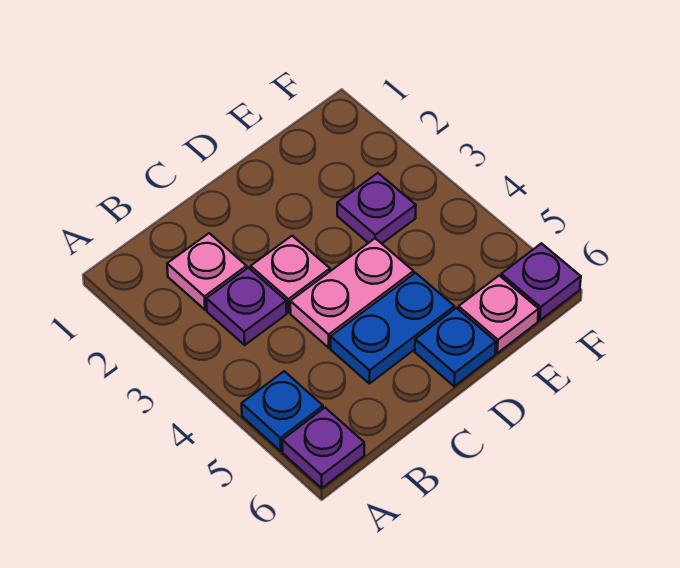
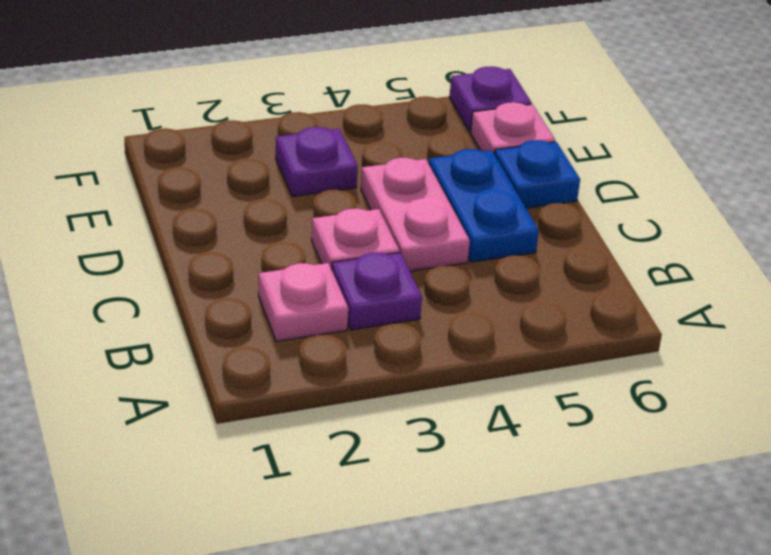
blue 1x1 plate [242,371,323,451] -> none
purple 1x1 plate [282,408,364,488] -> none

